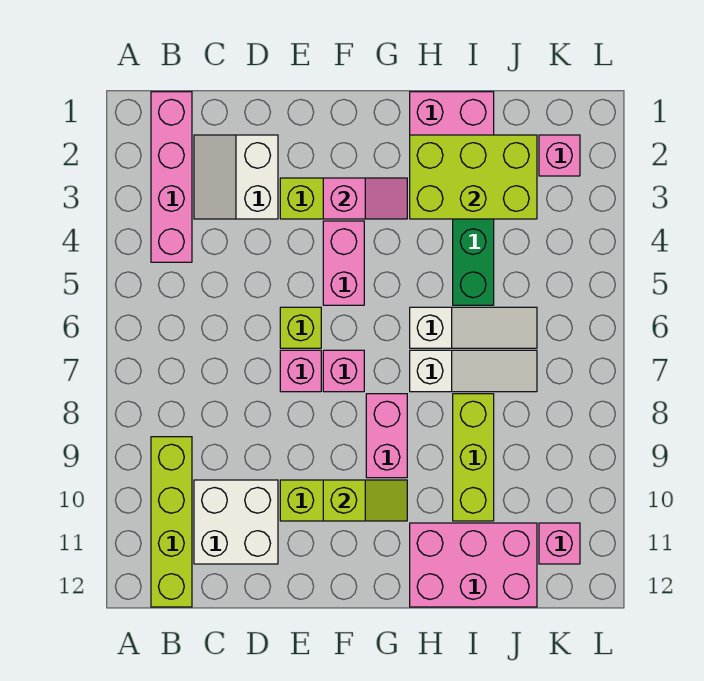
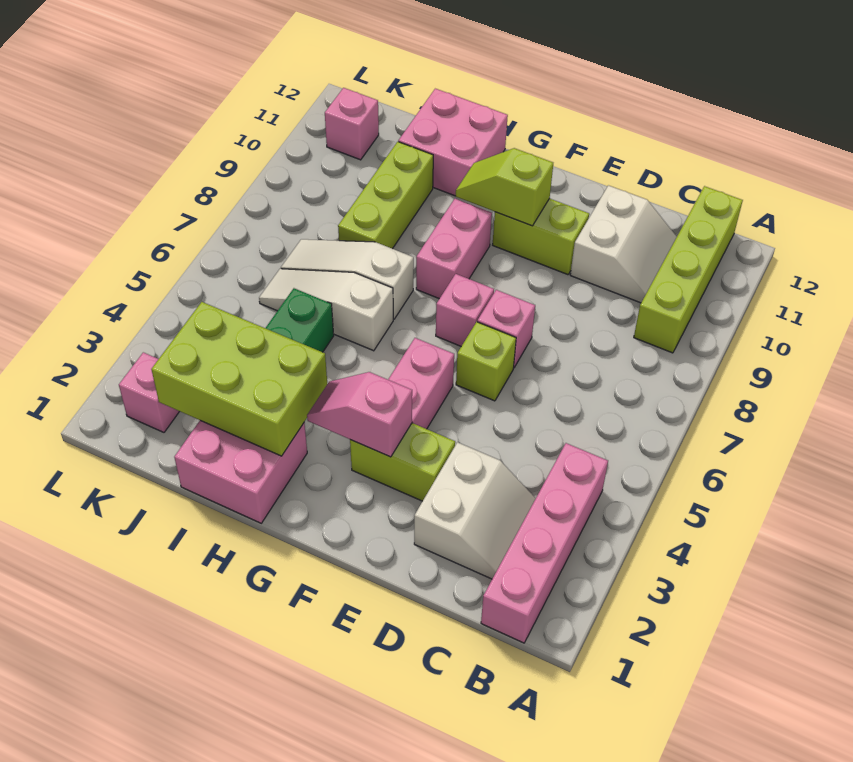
white 2x2 brick [194,480,278,564] -> white 2x2 slope [570,185,677,303]
pink 2x3 brick [410,523,537,607] -> pink 2x2 brick [398,89,508,196]

